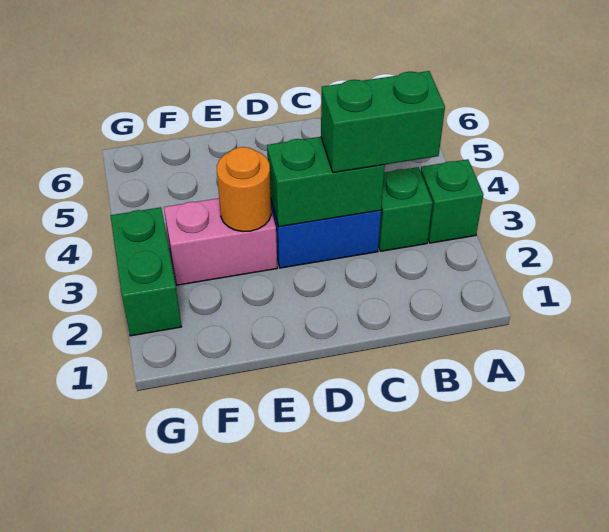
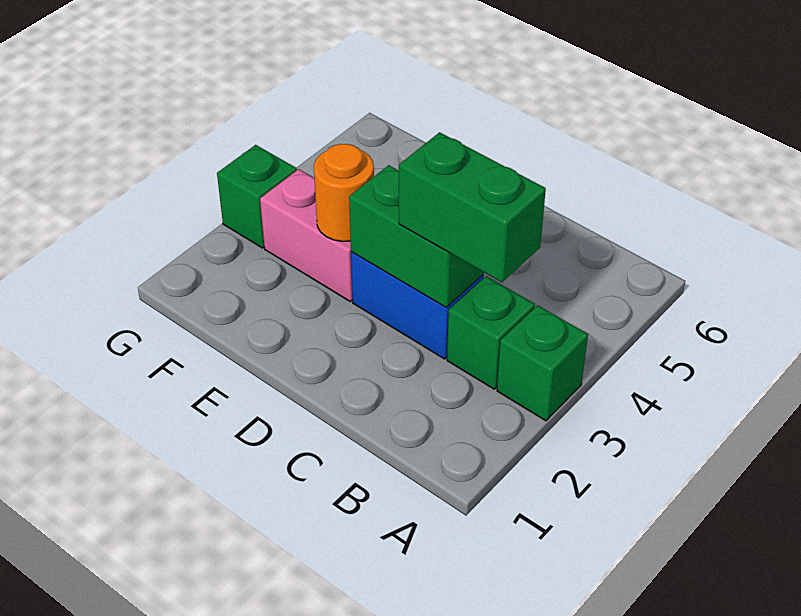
green 1x2 brick [110,207,181,336] -> green 1x1 brick [217,145,297,248]

